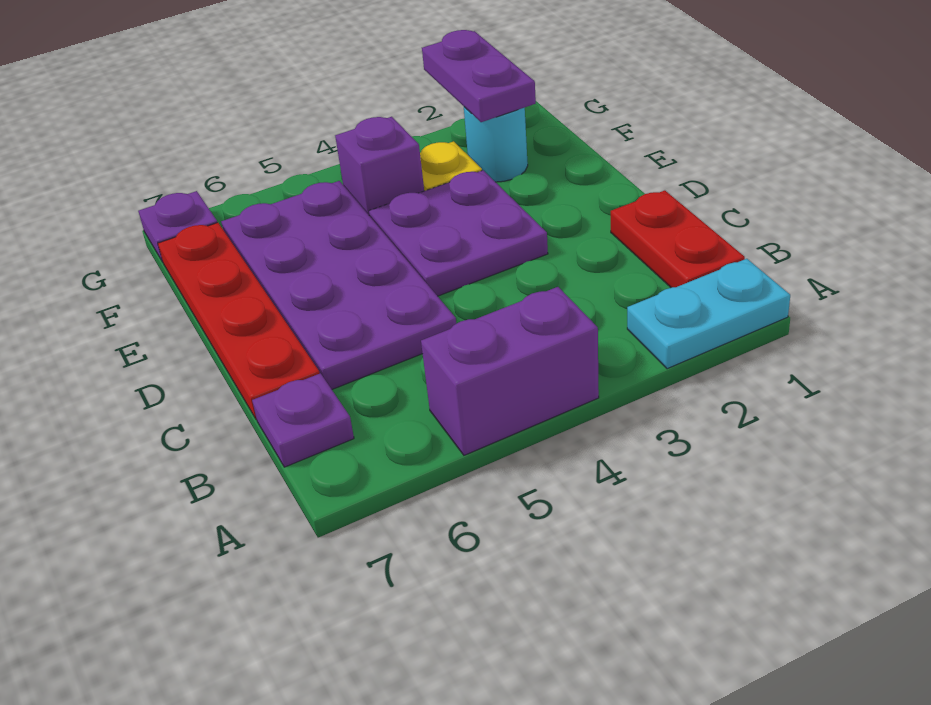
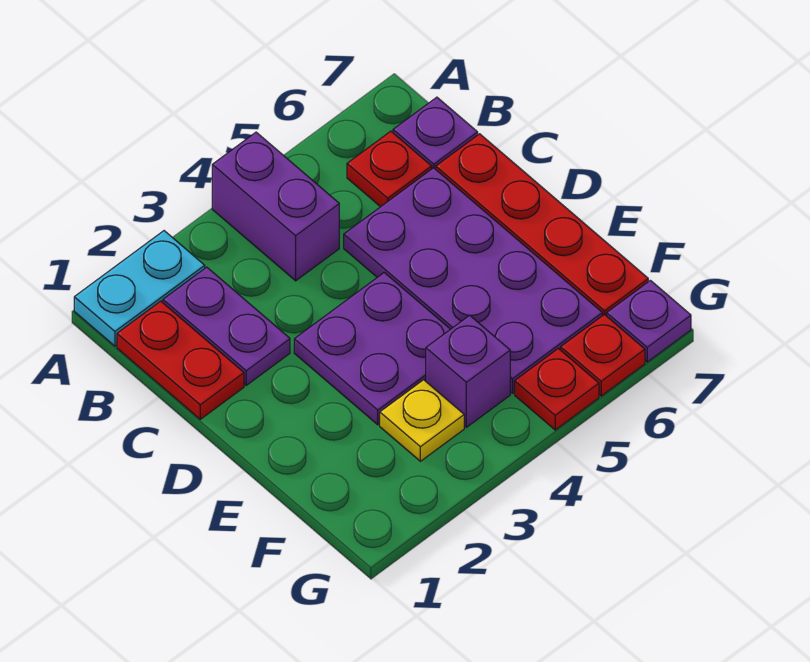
purple 1x2 brick [421,287,599,455] -> purple 1x2 brick turned to [212,132,339,281]
none -> red 1x1 plate [347,131,432,207]
cyan 1x1 round brick [464,107,528,182] -> none
purple 1x2 plate [422,30,536,122] -> purple 1x2 plate moved to [163,267,290,385]
none -> red 1x1 plate [515,348,599,430]
none -> red 1x1 plate [561,314,645,396]

